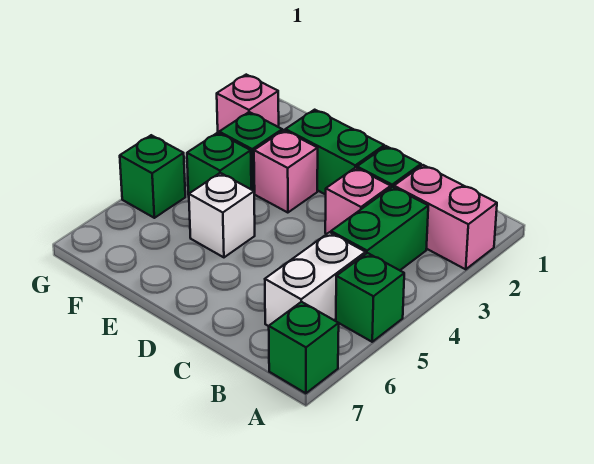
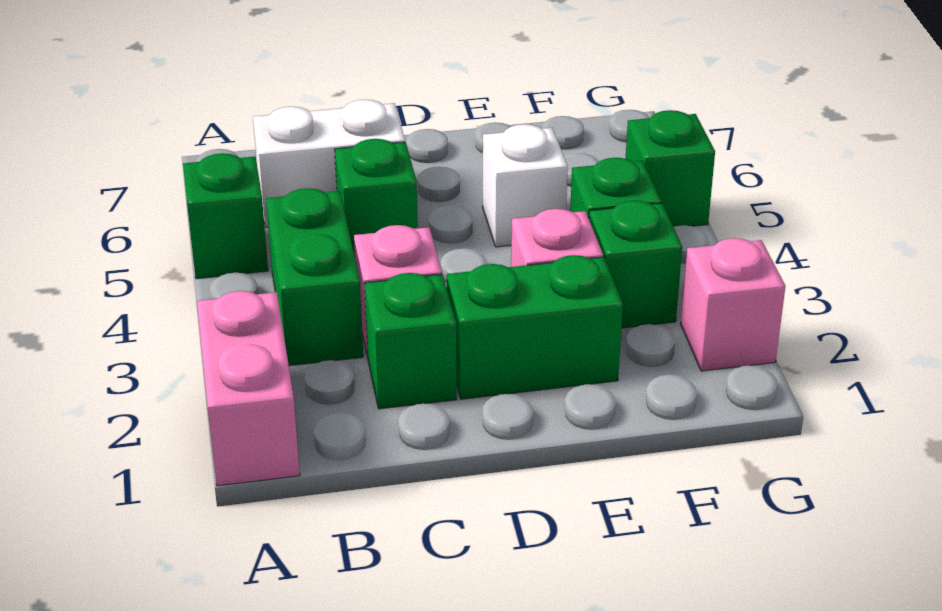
pink 1x2 brick [394,165,497,269] -> pink 1x2 brick turned to [197,291,300,486]
green 1x1 brick [269,302,339,393] -> green 1x1 brick moved to [335,139,418,256]
white 1x2 brick [265,232,366,326] -> white 1x2 brick turned to [253,100,405,228]

